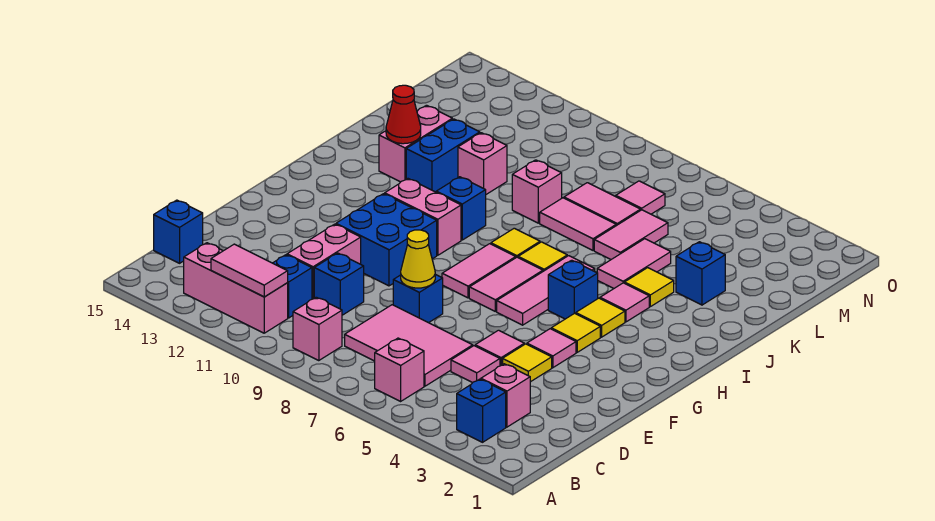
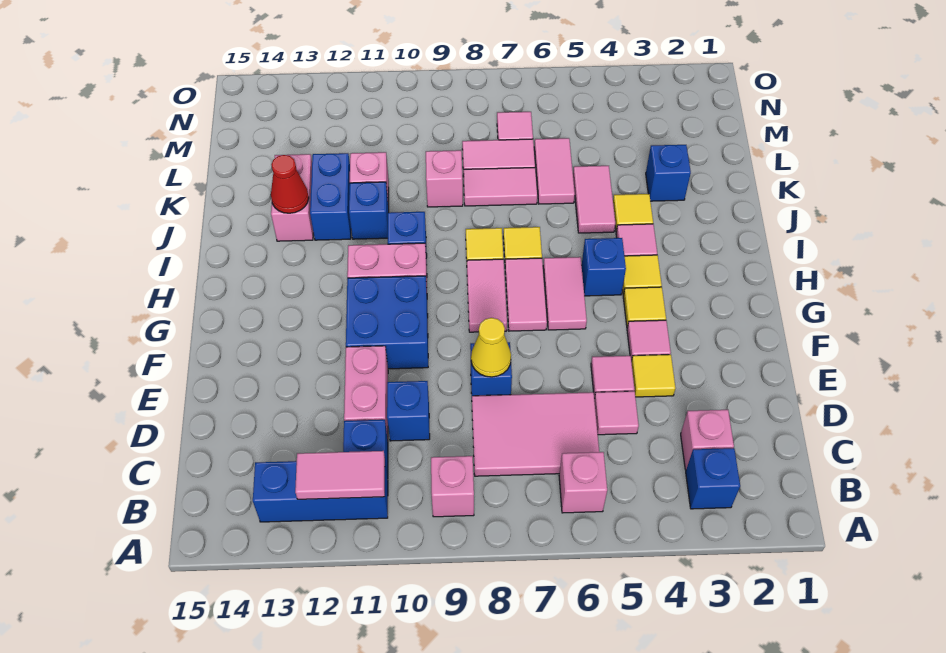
pink 1x3 brick [184,243,288,333] -> blue 1x3 brick [253,461,388,522]
blue 1x1 brick [154,200,203,263] -> blue 1x1 brick moved to [349,182,389,239]
pink 1x3 tile [497,256,595,325] -> pink 1x2 tile [543,257,587,330]

